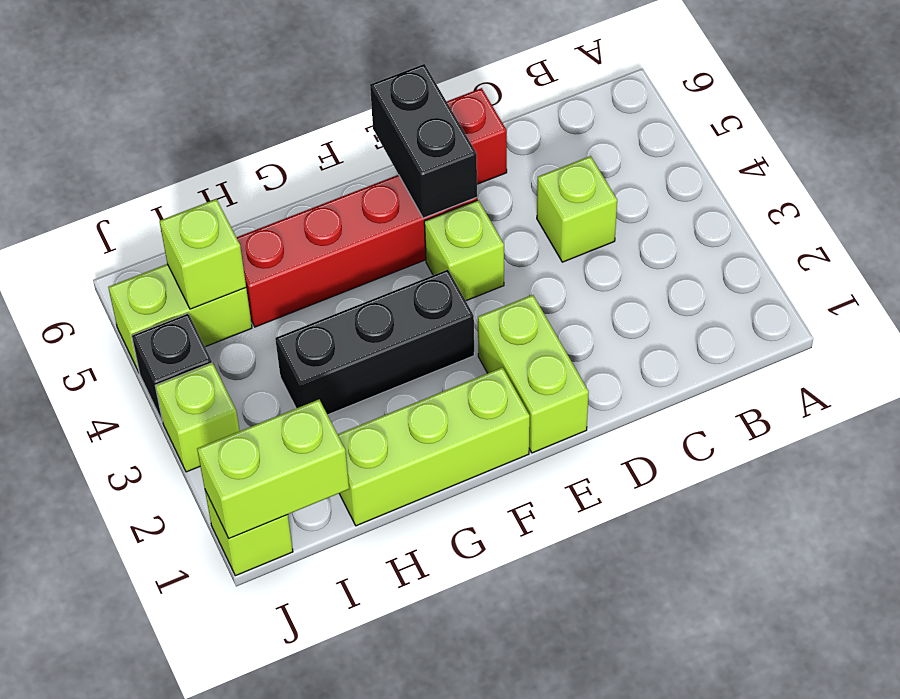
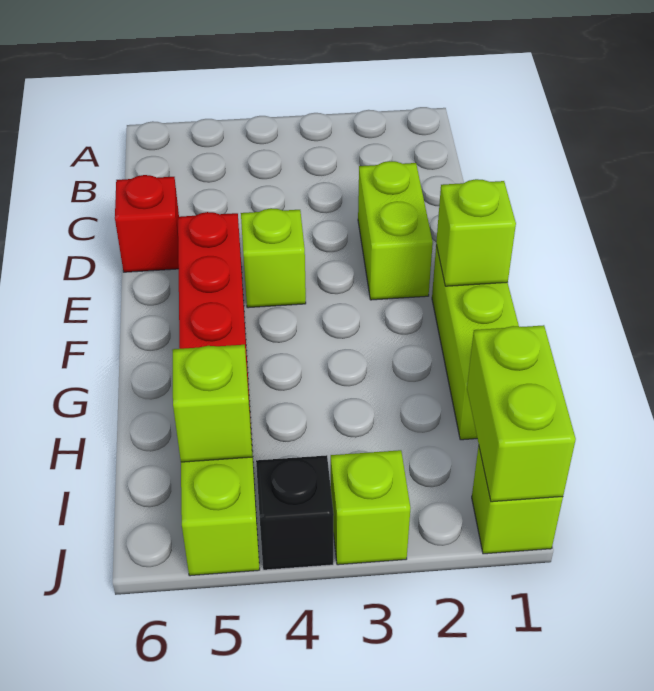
lime 1x1 brick [537,156,617,262] -> lime 1x1 brick moved to [436,179,516,286]
lime 1x2 brick [478,295,589,453] -> lime 1x2 brick turned to [358,161,433,300]
black 1x2 brick [370,64,477,218] -> none
black 1x3 brick [275,270,474,415] -> none

